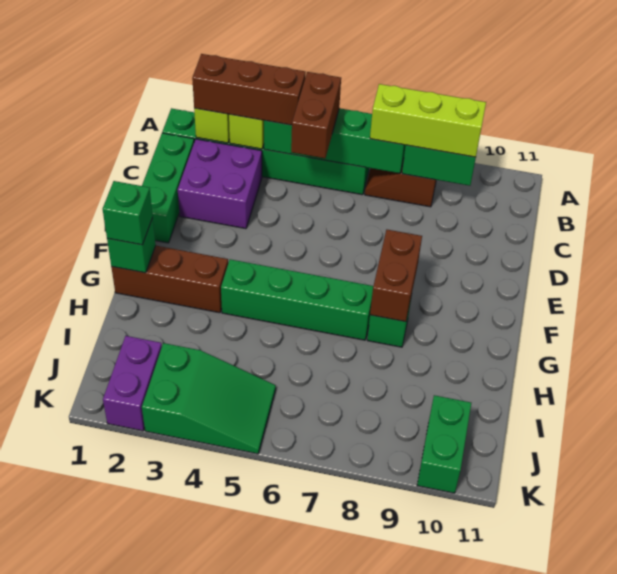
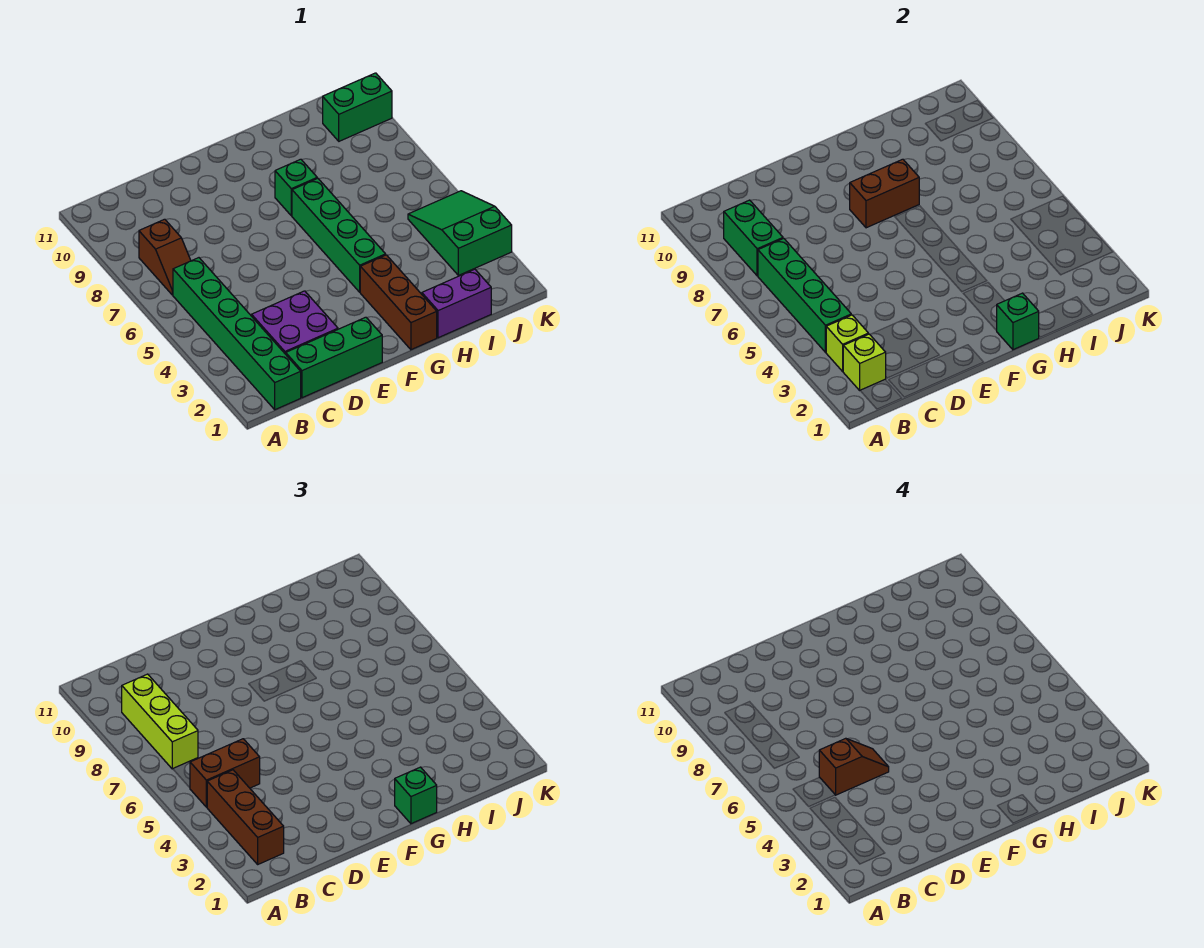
none -> brown 1x2 slope [819,738,889,795]
purple 1x2 brick [103,336,162,431] -> purple 1x2 brick moved to [422,269,491,338]

